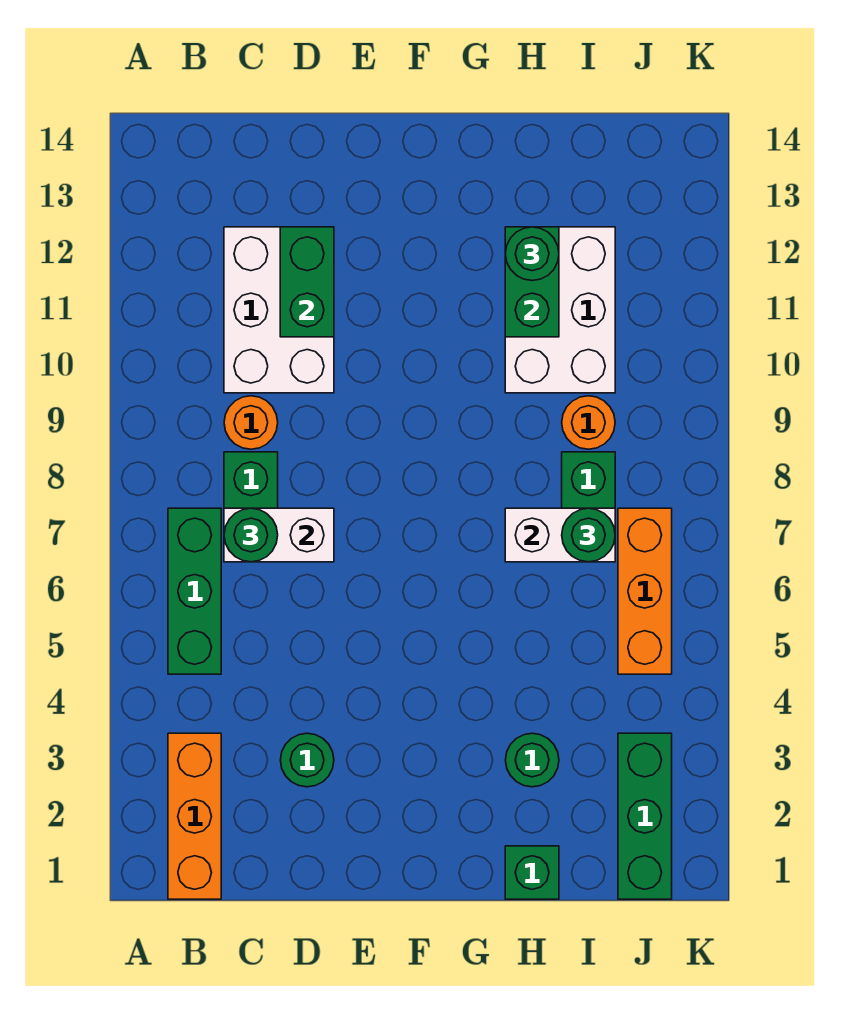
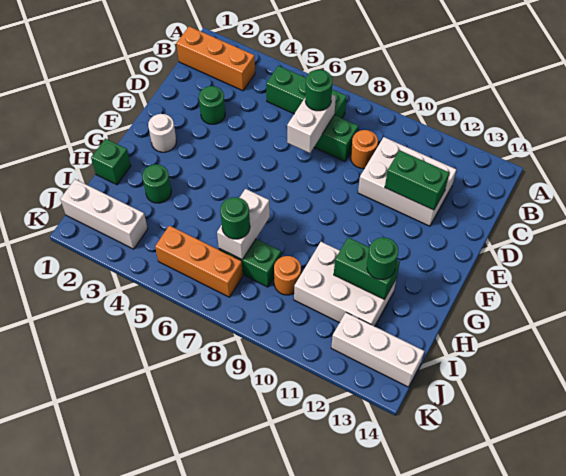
none -> white 1x1 round brick [148,114,176,152]
green 1x3 brick [618,733,672,899] -> white 1x3 brick [60,179,148,249]
none -> white 1x3 brick [331,313,424,387]

